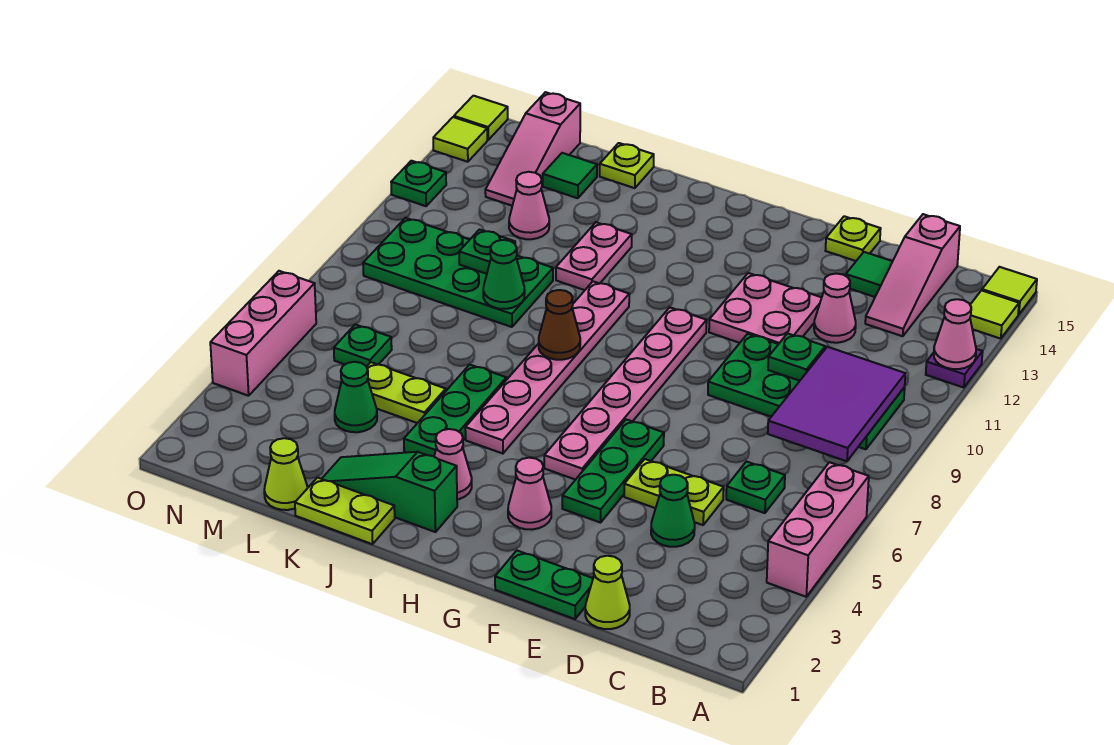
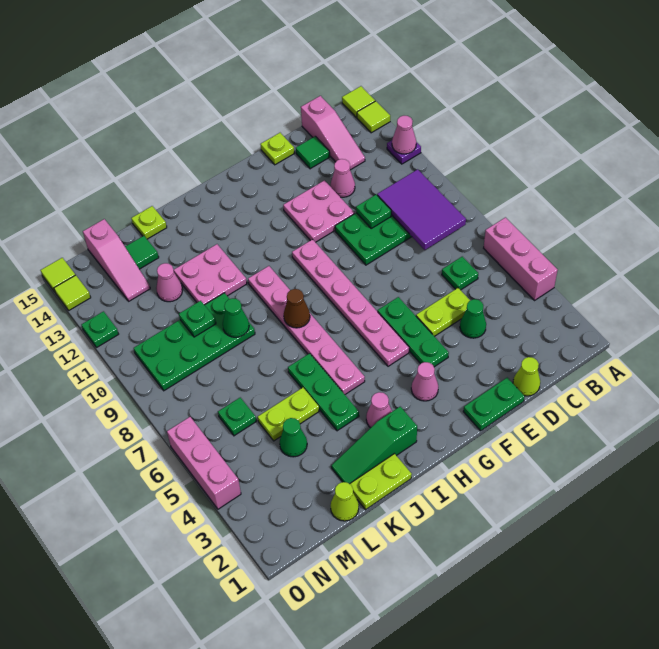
pink 1x2 plate [556,222,632,290] -> pink 2x2 plate [174,244,247,305]

